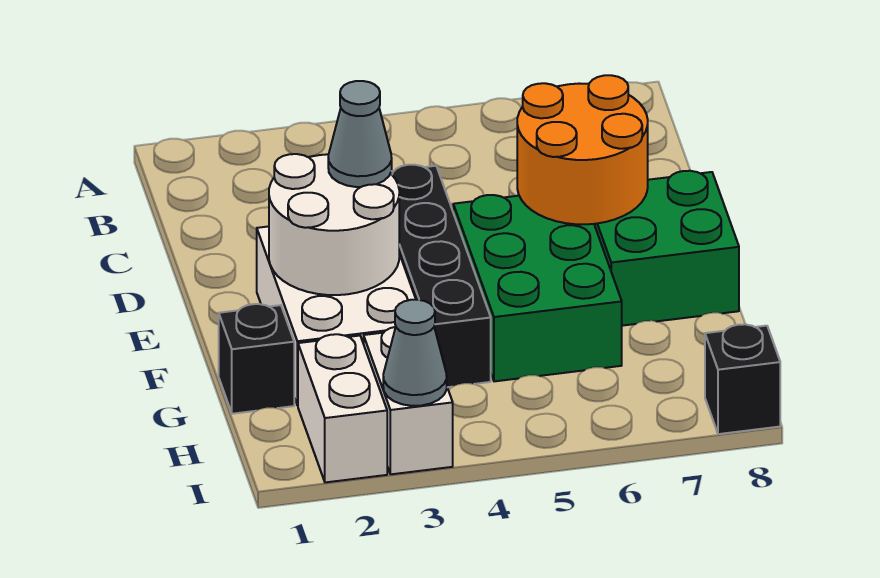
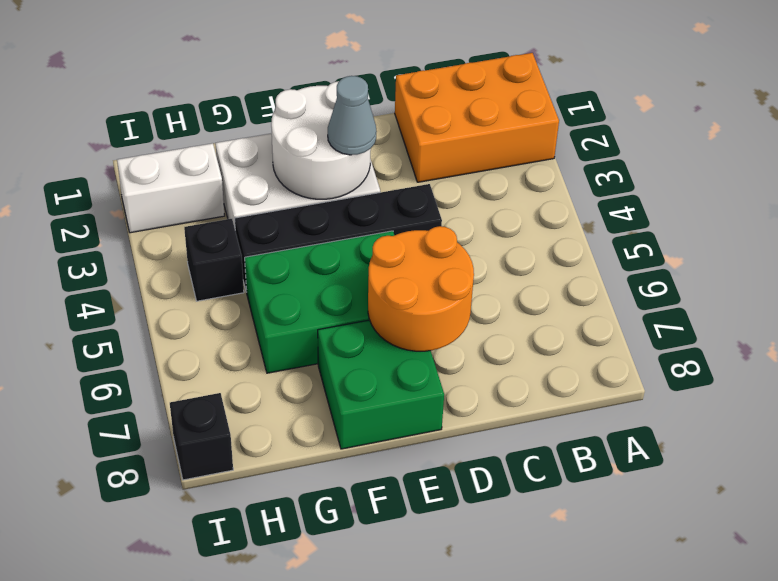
none -> orange 2x3 brick [395,53,559,182]
black 1x1 brick [219,304,294,414] -> black 1x1 brick moved to [184,219,244,301]
white 1x2 brick [364,327,453,474] -> none
grey 1x1 cone [383,300,447,406] -> none

